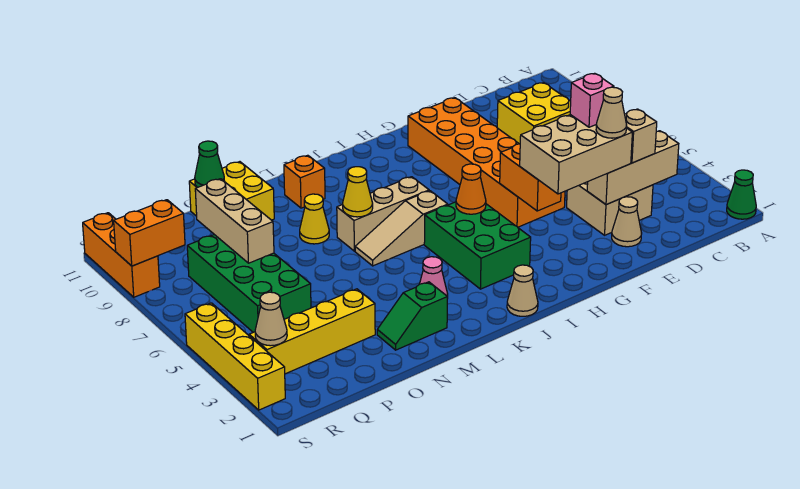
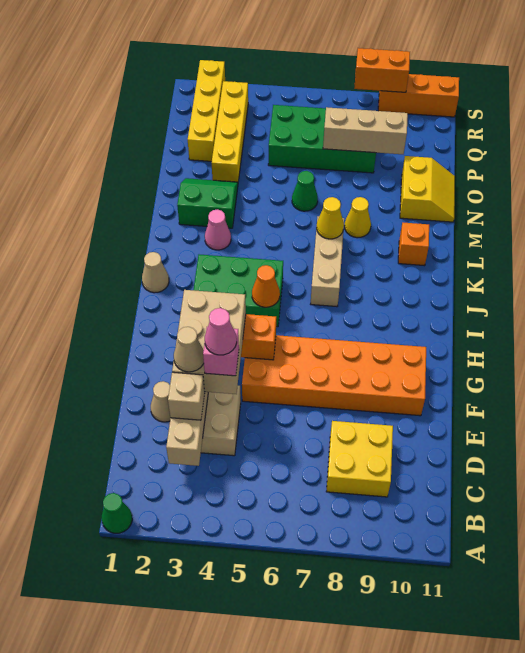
none -> pink 1x1 cone [205,308,237,355]
tan 1x3 slope [355,191,448,266] -> none
green 1x2 slope [377,282,447,350] -> green 2x2 slope [177,178,238,228]
yellow 2x2 brick [189,162,274,220] -> yellow 2x2 slope [400,156,455,222]
green 1x1 cone [195,141,225,188] -> green 1x1 cone moved to [292,171,318,211]
tan 1x1 cone [255,292,287,346] -> none
orange 1x2 brick [114,200,185,266] -> orange 1x2 brick turned to [354,48,410,92]
yellow 1x4 brick [185,303,285,410] -> yellow 1x4 brick turned to [188,60,225,161]

